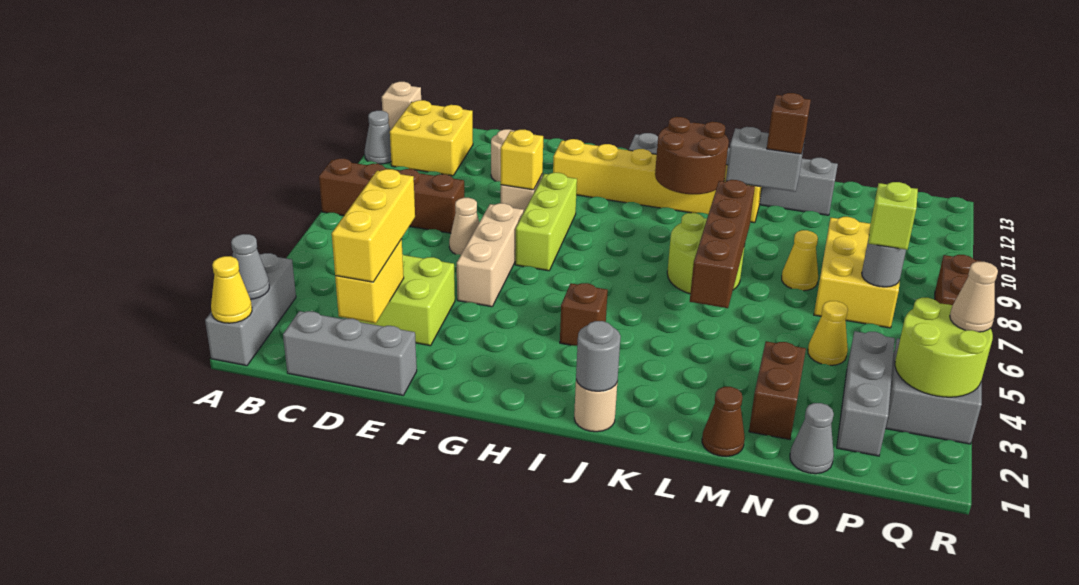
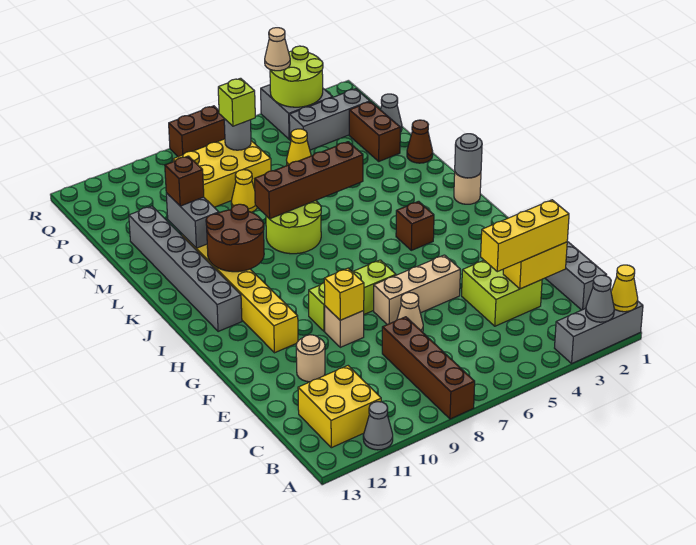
tan 1x1 brick [382,82,421,130] -> none
brown 1x2 brick [749,341,806,439] -> brown 1x2 brick turned to [349,102,400,161]

